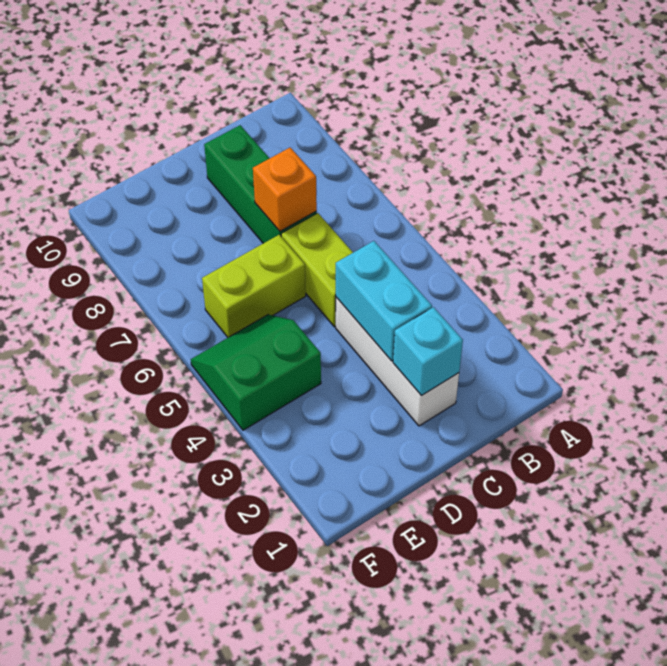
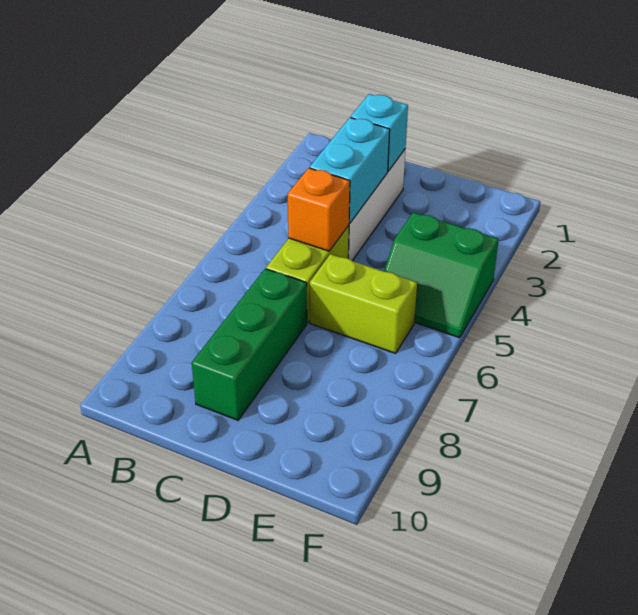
orange 1x1 brick [253,148,317,231] -> orange 1x1 brick moved to [288,168,350,251]

